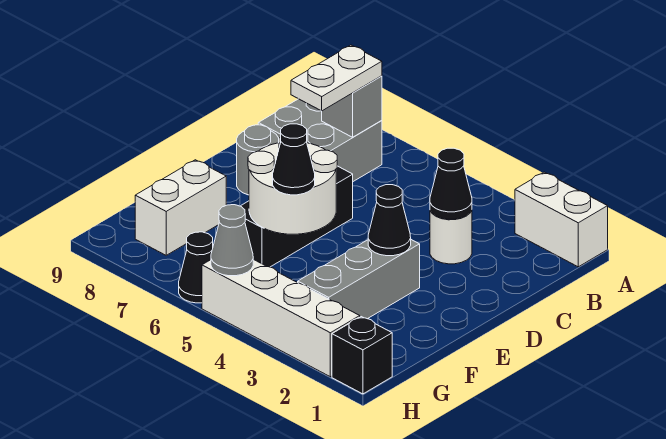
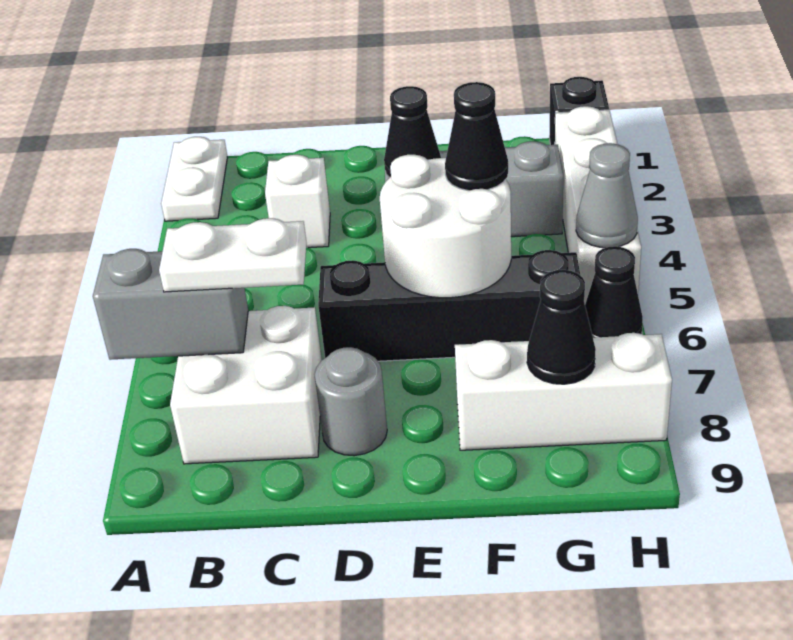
white 1x2 brick [515,172,608,267] -> white 1x2 plate [161,137,228,221]
grey 2x2 brick [258,99,382,181] -> white 2x2 brick [170,306,322,464]
grey 1x1 brick [322,76,382,137] -> grey 1x2 brick [93,249,248,360]
white 1x1 round brick [430,210,472,264] -> white 1x1 brick [265,155,330,248]
black 1x1 cone [430,148,472,219] -> black 1x1 cone moved to [527,270,596,384]
black 1x3 brick [241,166,353,267] -> black 1x4 brick [318,250,580,361]
white 1x2 brick [135,160,226,255] -> white 1x3 brick [455,333,672,450]

